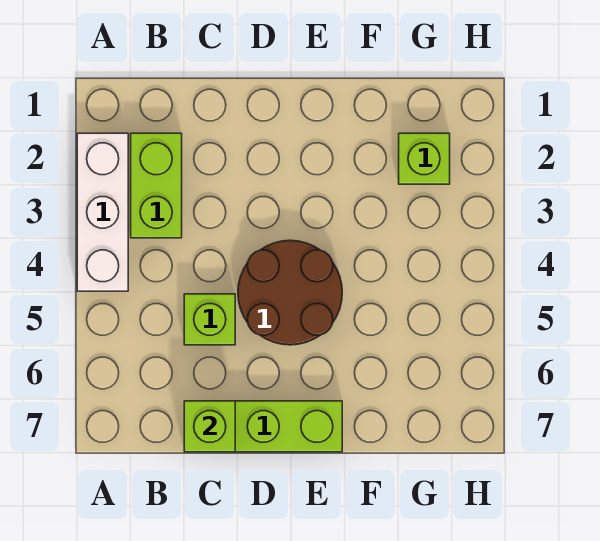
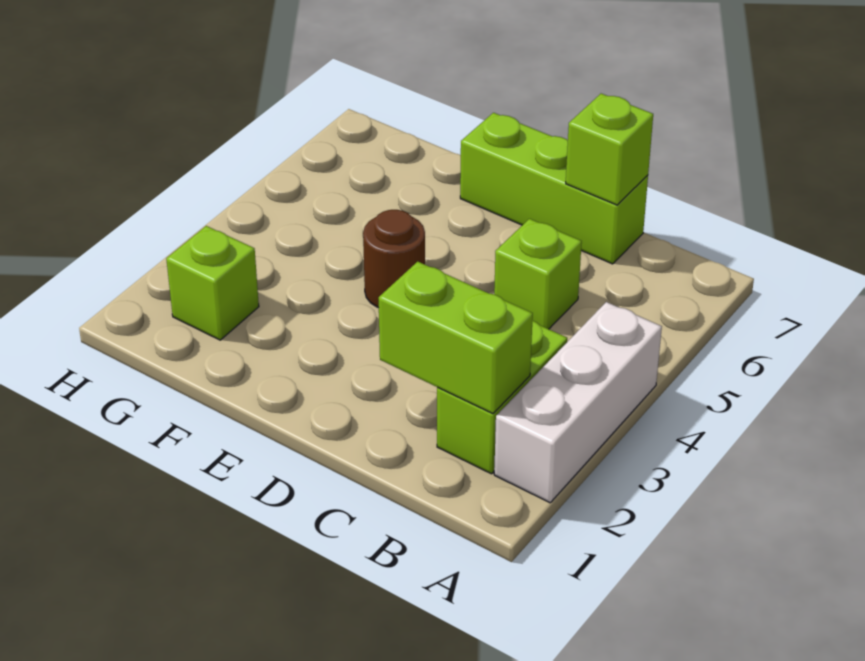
none -> lime 1x2 brick [379,262,533,414]
brown 2x2 round brick [238,240,342,345] -> brown 1x1 round brick [363,210,425,308]

